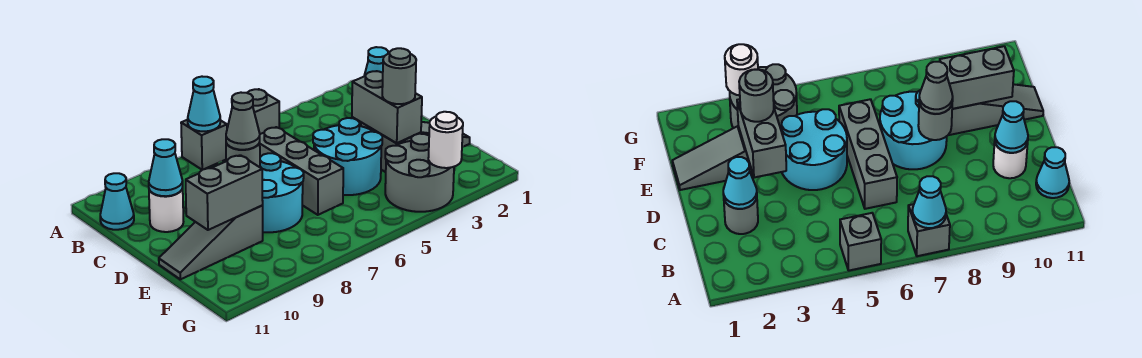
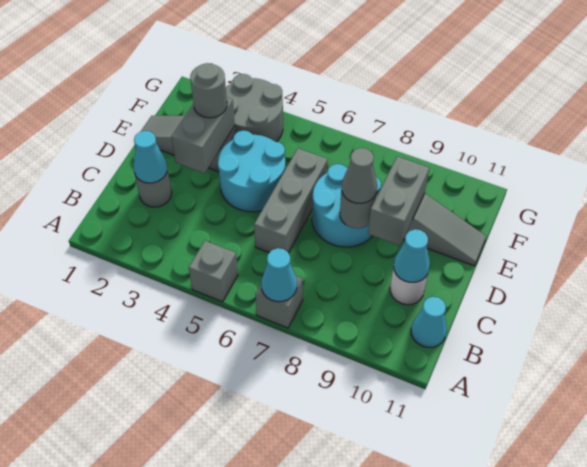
grey 1x2 brick [186,155,263,230] -> grey 1x2 brick turned to [368,156,429,246]
white 1x1 round brick [428,112,463,168] -> none

